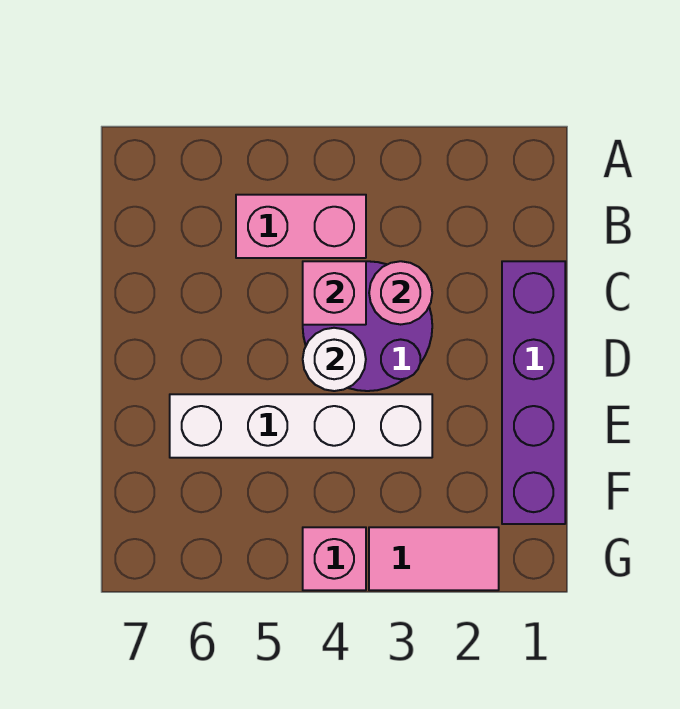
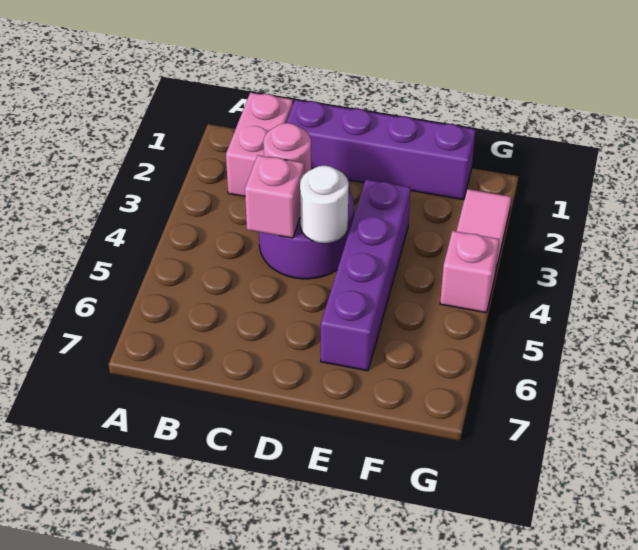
pink 1x2 brick [236,195,366,258] -> pink 1x2 brick moved to [226,93,293,196]
white 1x4 brick [170,394,432,458] -> purple 1x4 brick [321,180,411,371]

